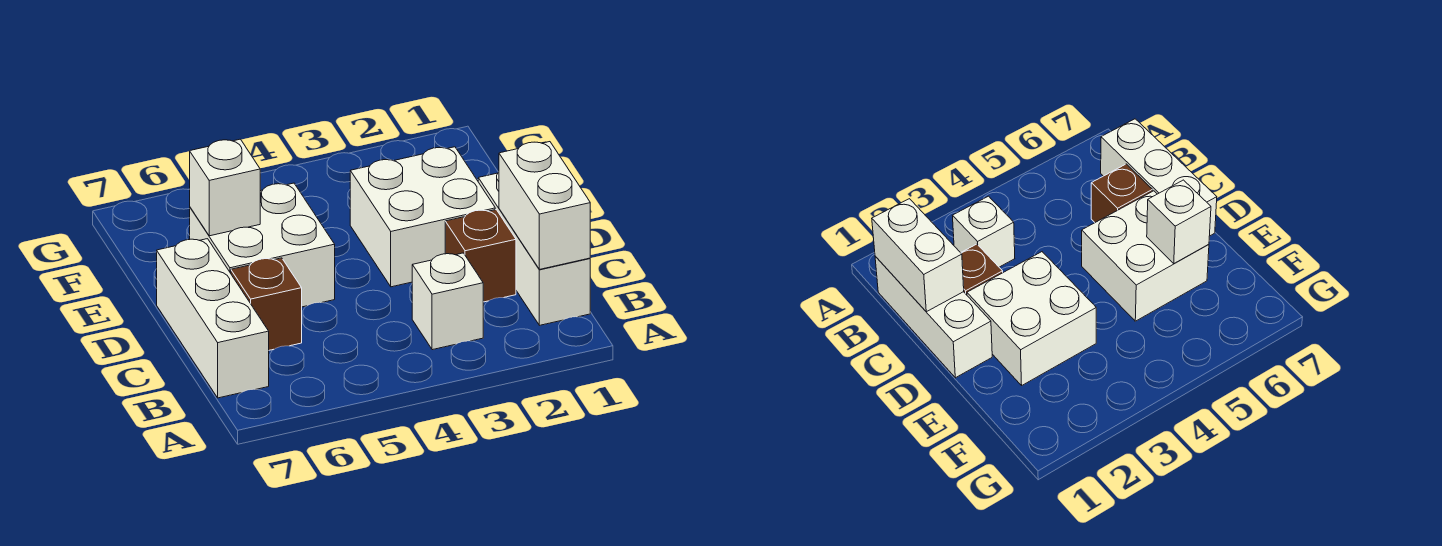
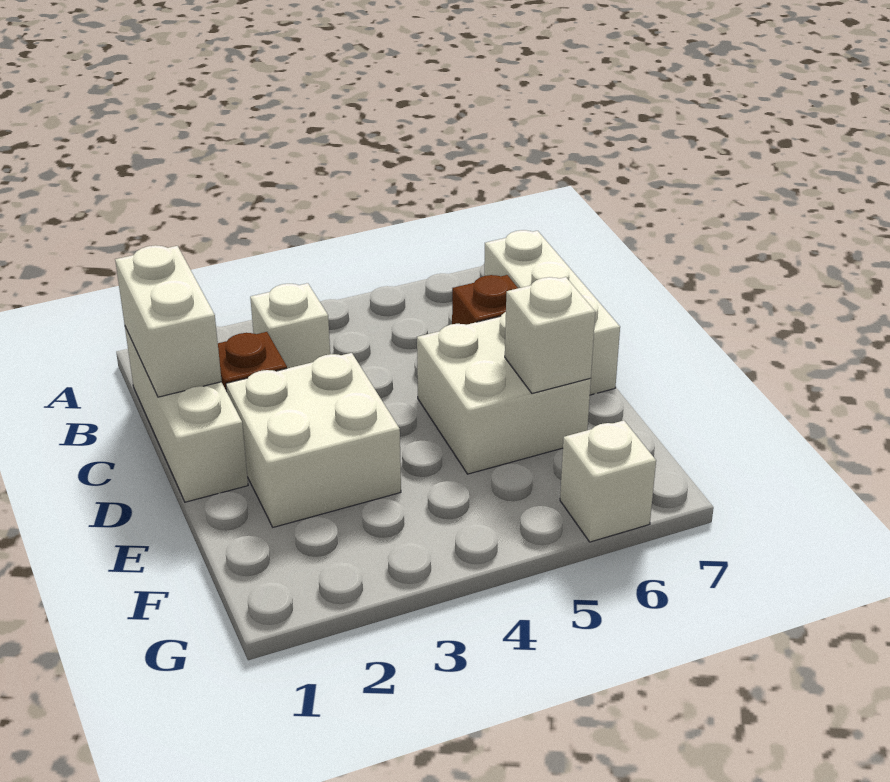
none -> white 1x1 brick [560,421,656,542]

